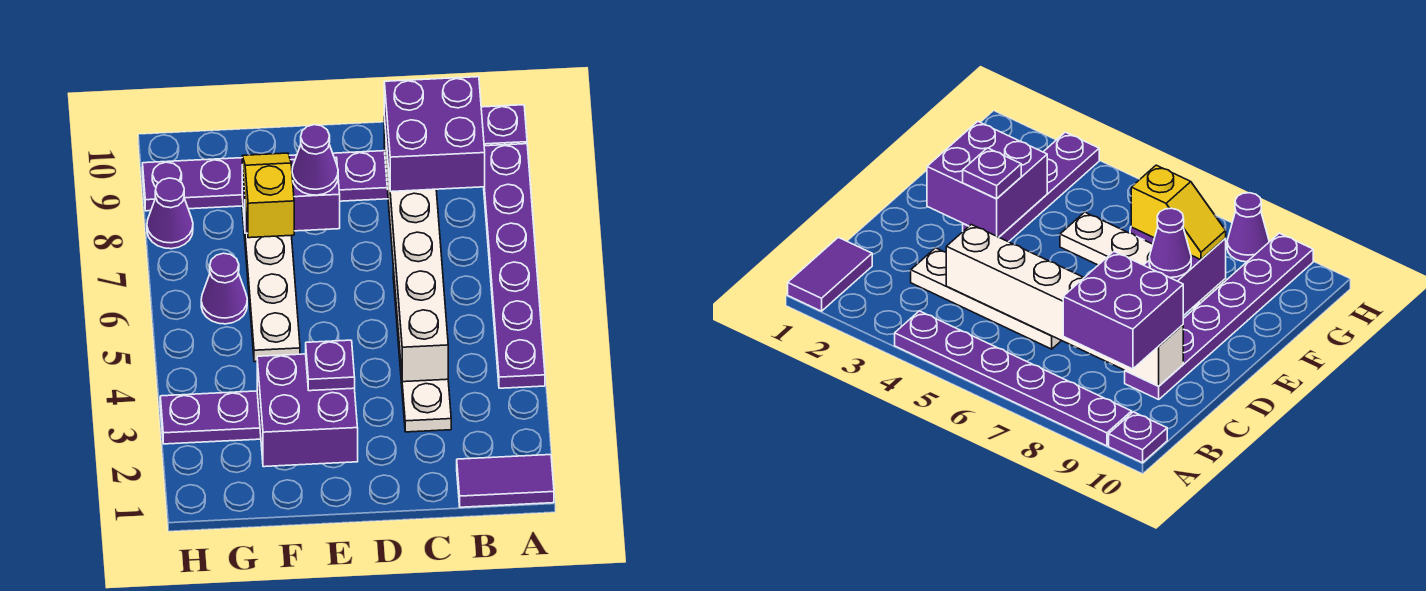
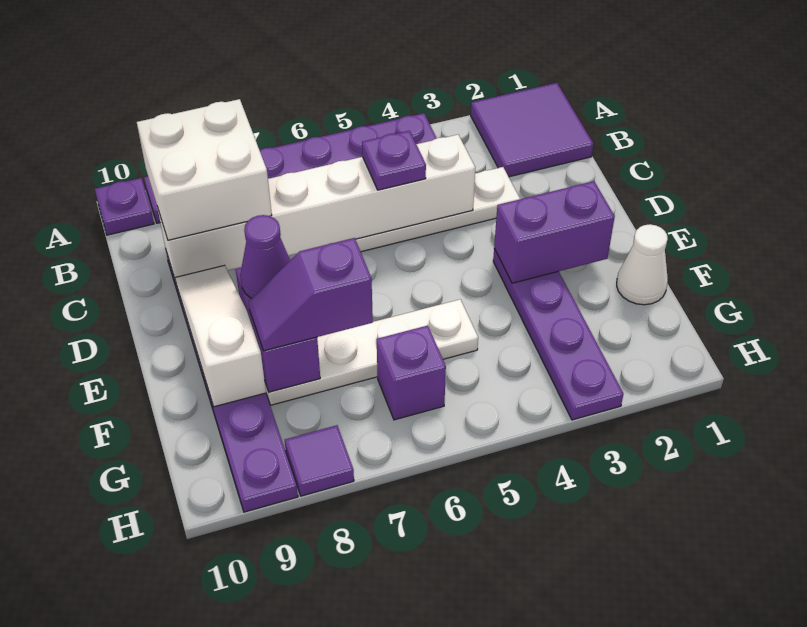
purple 1x2 tile [457,455,554,507] -> purple 2x2 tile [471,83,593,177]
purple 2x2 brick [384,77,485,192] -> white 2x2 brick [137,99,272,240]
none -> white 1x3 slope [175,265,266,407]
purple 2x2 brick [257,354,358,467] -> purple 1x2 brick [494,181,615,283]
purple 1x1 plate [306,340,355,391] -> purple 1x1 plate moved to [362,131,426,190]
none -> white 1x1 cone [617,224,668,305]
yellow 1x2 slope [242,153,294,238] -> purple 1x2 slope [249,238,373,351]
purple 1x1 cone [201,253,247,324] -> purple 1x1 brick [377,325,446,420]
purple 1x1 cone [147,178,193,249] -> purple 1x1 tile [285,425,354,496]

